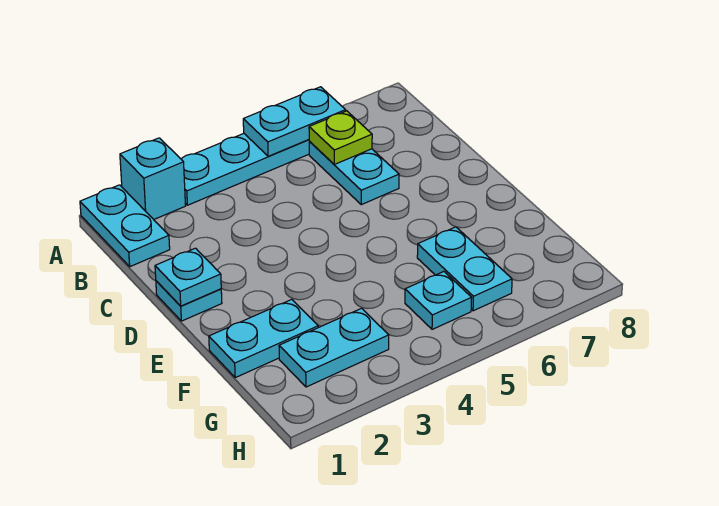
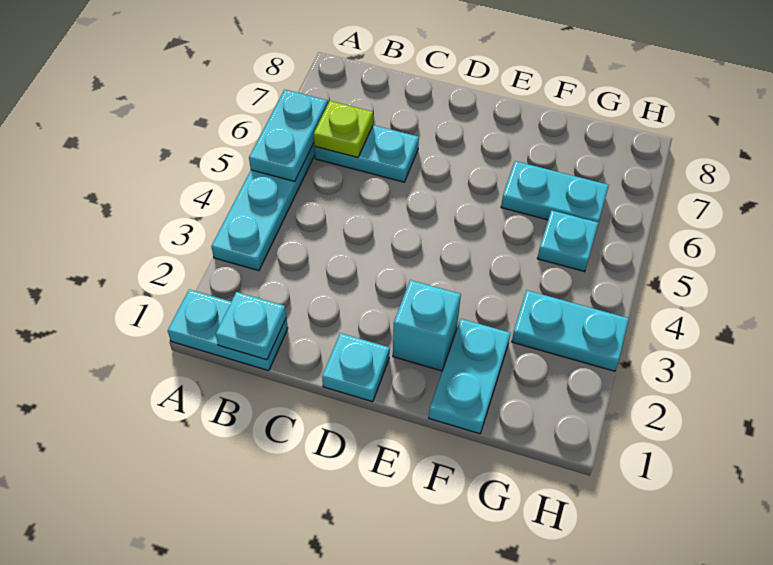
cyan 1x1 brick [120,138,185,219] -> cyan 1x1 brick moved to [393,280,461,371]
cyan 1x1 plate [155,248,221,306] -> cyan 1x1 plate moved to [216,292,286,360]
cyan 1x2 plate [279,308,389,387] -> cyan 1x2 plate turned to [512,290,629,371]

